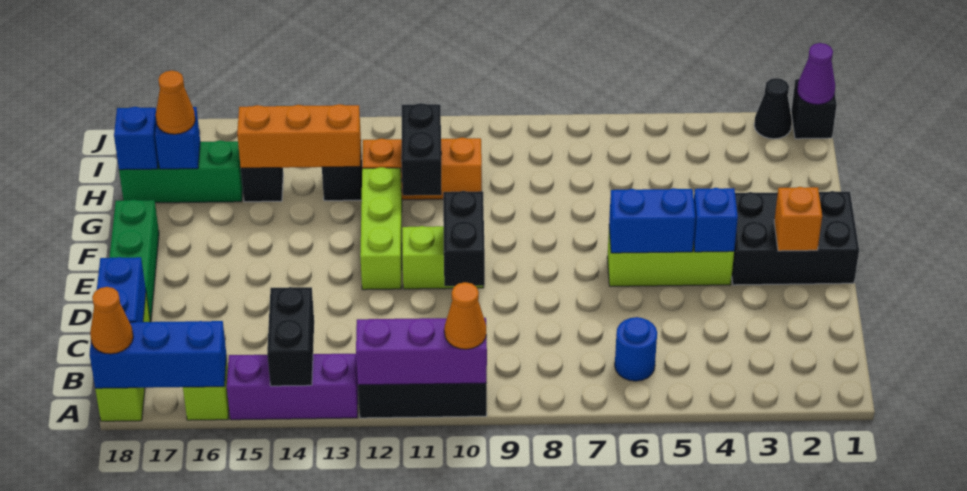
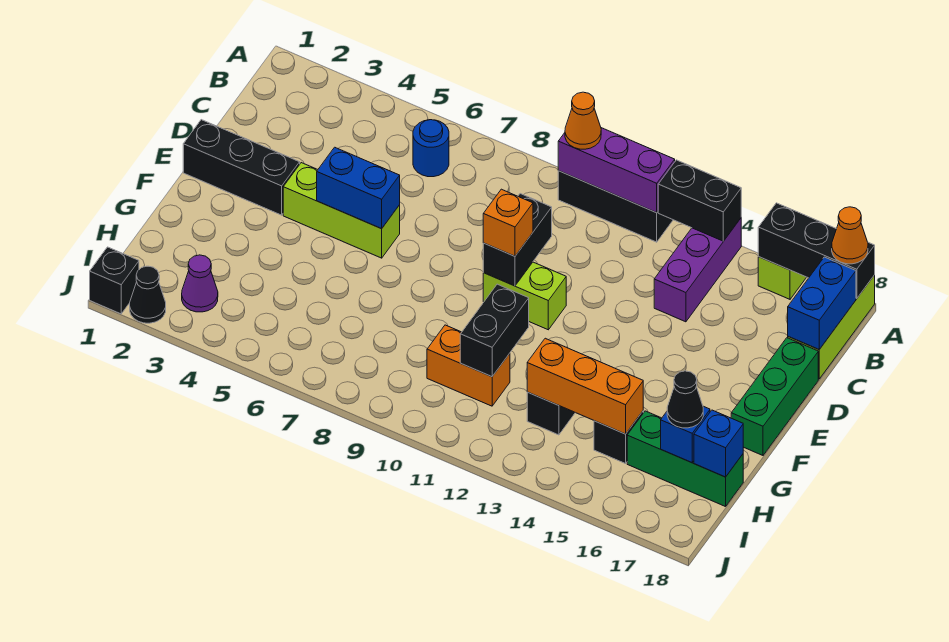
purple 1x3 brick [227,354,358,420] -> purple 1x3 brick turned to [654,218,741,322]
black 1x2 brick [267,287,314,386] -> black 1x2 brick turned to [658,160,741,241]
blue 1x3 brick [89,321,227,389] -> black 1x3 brick [758,203,875,299]
black 2x3 brick [732,191,859,285] -> black 1x3 brick [183,120,300,215]
orange 1x1 brick [774,187,822,251] -> orange 1x1 brick moved to [483,189,533,256]
blue 1x1 brick [694,188,738,252] -> none
lime 1x3 brick [360,167,402,290] -> none
orange 1x3 brick [362,138,482,200] -> orange 1x2 brick [427,325,510,406]
orange 1x1 cone [156,70,195,134] -> black 1x1 cone [667,371,703,428]
purple 1x1 cone [797,43,835,105] -> purple 1x1 cone moved to [182,255,218,312]

